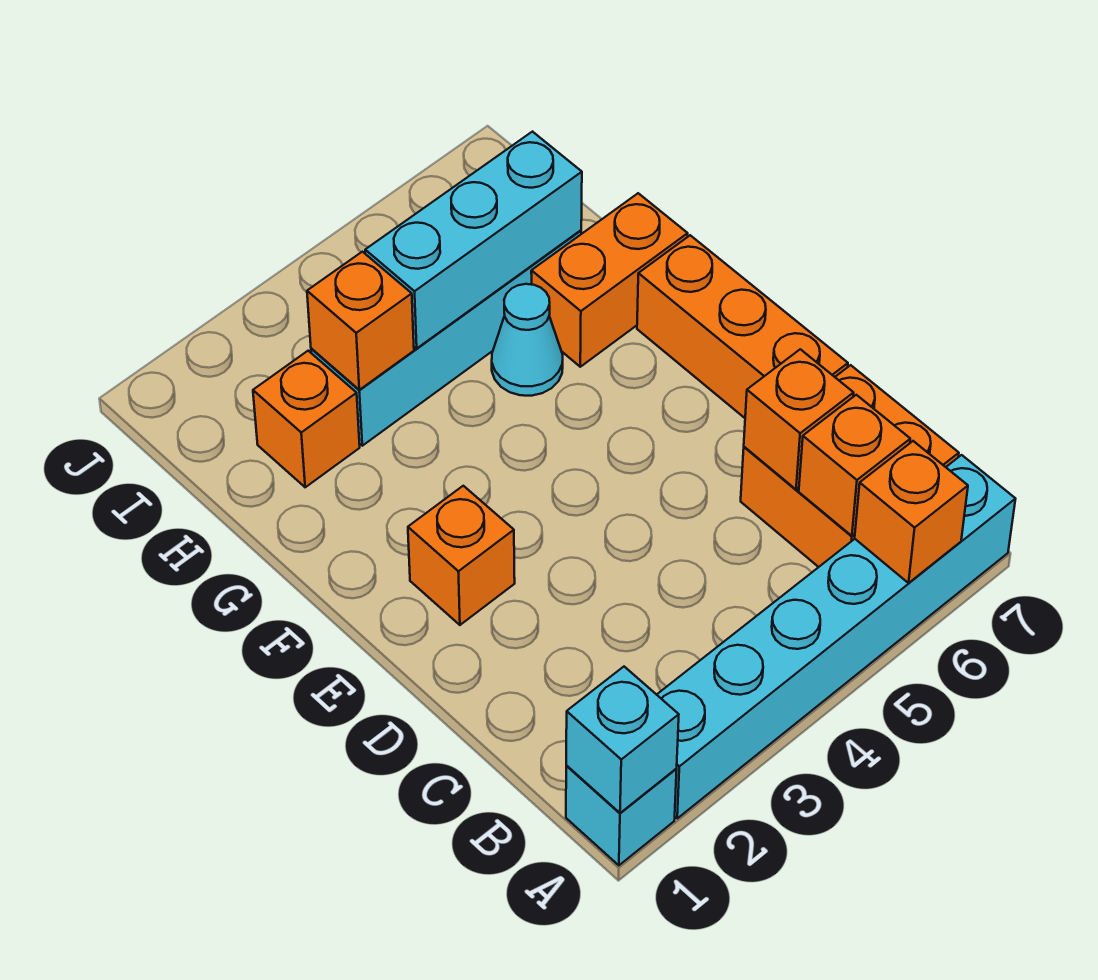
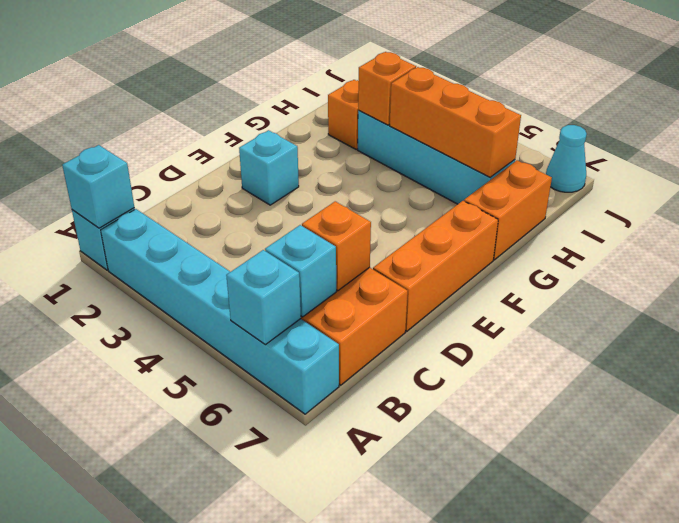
orange 1x1 brick [855,441,968,583] -> cyan 1x1 brick [226,250,301,345]
orange 1x1 brick [799,395,910,536] -> cyan 1x1 brick [265,225,336,317]
orange 1x1 brick [408,486,515,625] -> cyan 1x1 brick [239,130,299,205]
cyan 1x1 cone [492,284,563,396] -> cyan 1x1 cone moved to [546,125,587,192]
orange 1x2 brick [531,193,688,367] -> orange 1x2 brick turned to [464,160,552,260]
cyan 1x3 brick [365,132,582,348] -> orange 1x3 brick [390,67,521,177]

